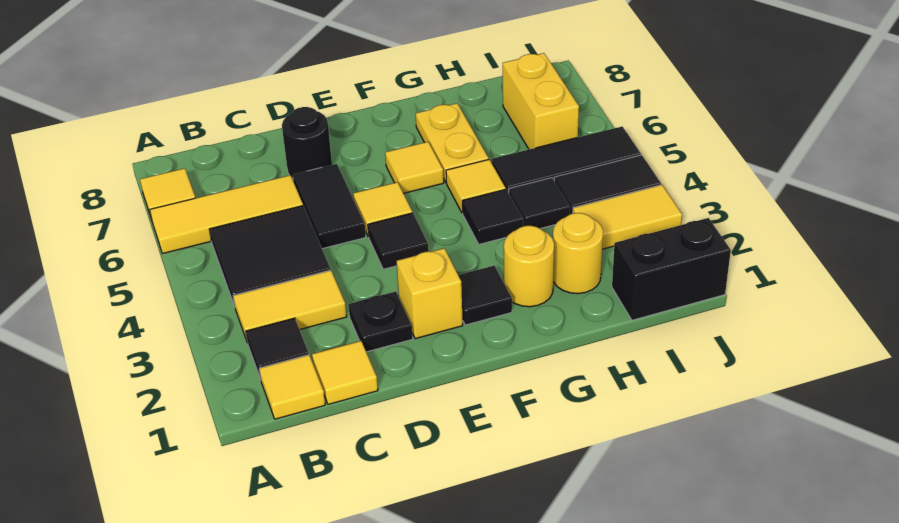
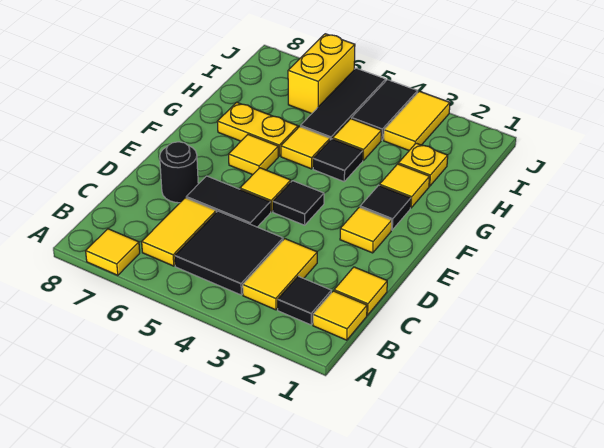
yellow 1x3 tile [150,175,303,253] -> yellow 1x2 tile [142,198,216,266]
black 1x1 plate [348,292,413,352] -> none
yellow 1x1 brick [397,248,463,339] -> yellow 1x1 tile [340,207,392,253]
yellow 1x1 round brick [504,226,554,307] -> yellow 1x1 tile [380,164,430,208]
yellow 1x1 round brick [553,213,603,294] -> yellow 1x1 plate [398,143,448,186]
black 1x1 tile [509,178,570,229] -> yellow 1x1 tile [333,119,382,160]
black 1x2 brick [612,218,731,320] -> none
yellow 1x2 brick [503,53,579,149] -> yellow 1x2 brick turned to [288,34,355,114]

